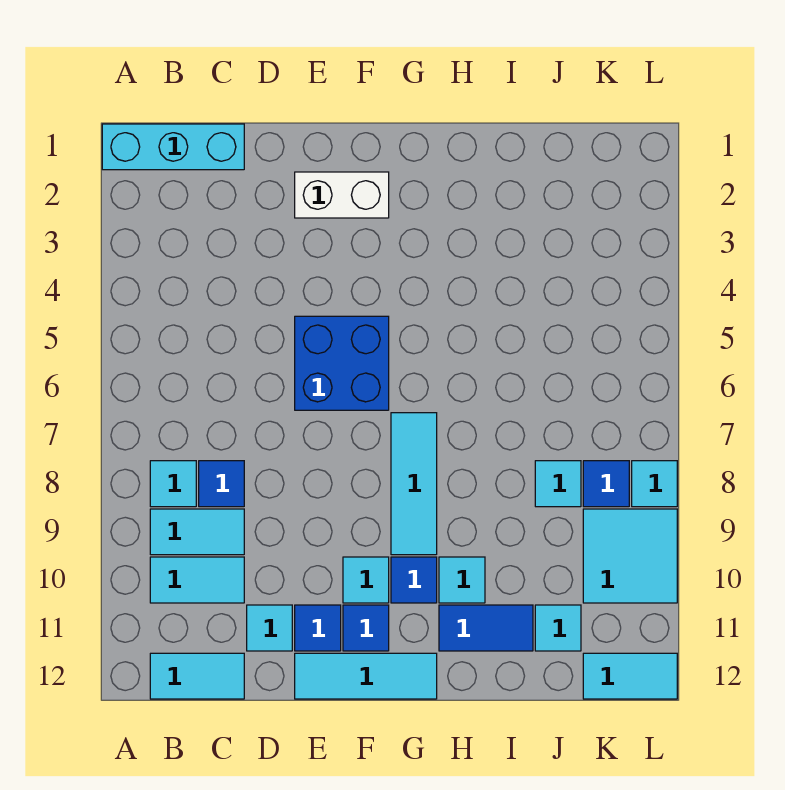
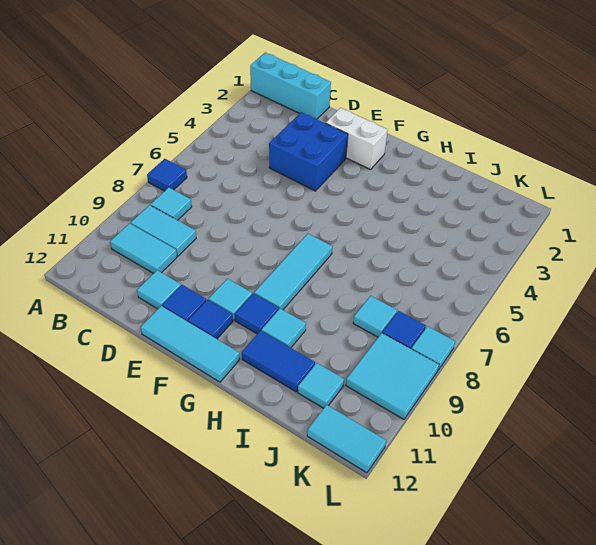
cyan 1x2 tile [150,653,244,699] -> none
blue 1x1 tile [199,461,244,507] -> blue 1x1 tile moved to [147,159,187,191]
blue 2x2 brick [295,316,389,410] -> blue 2x2 brick moved to [269,112,348,191]

